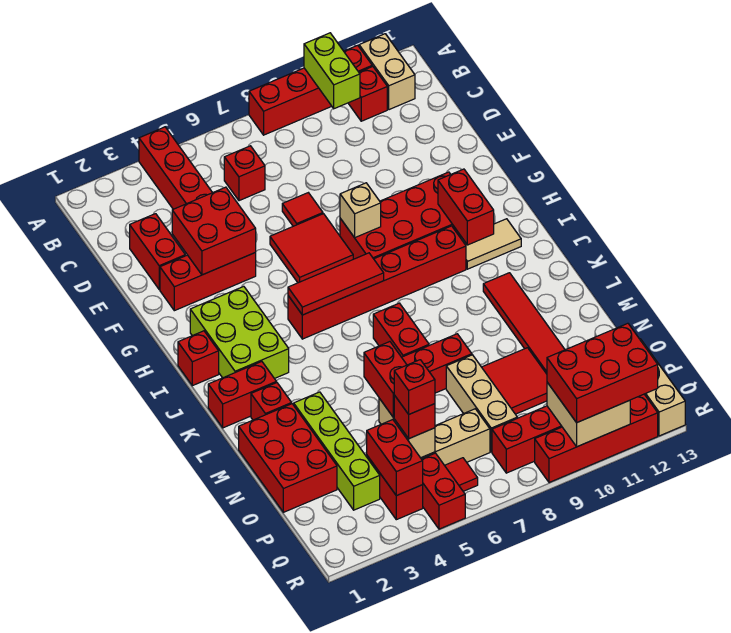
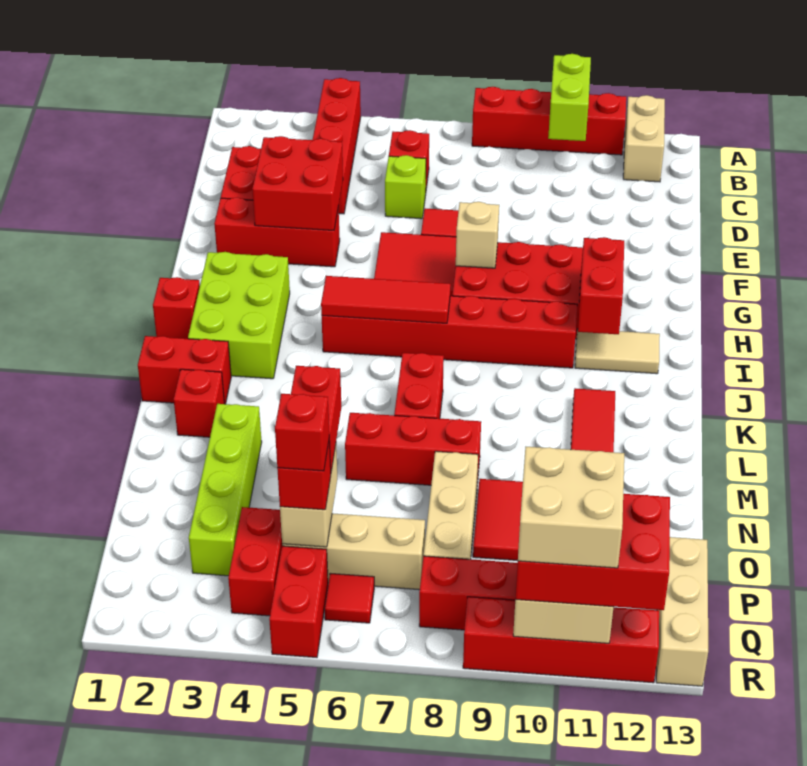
red 1x1 brick [348,66,387,121] -> none
none -> lime 1x1 brick [385,155,426,219]
red 2x3 brick [239,404,337,512] -> none
red 1x2 brick [367,420,423,496] -> none
none -> tan 2x2 brick [518,447,624,568]

